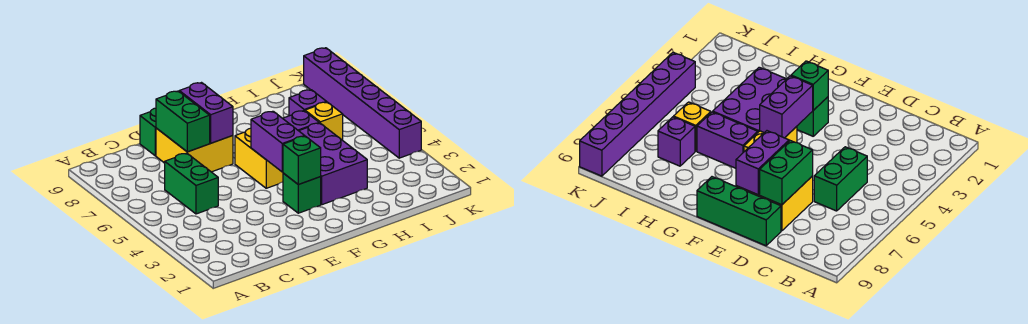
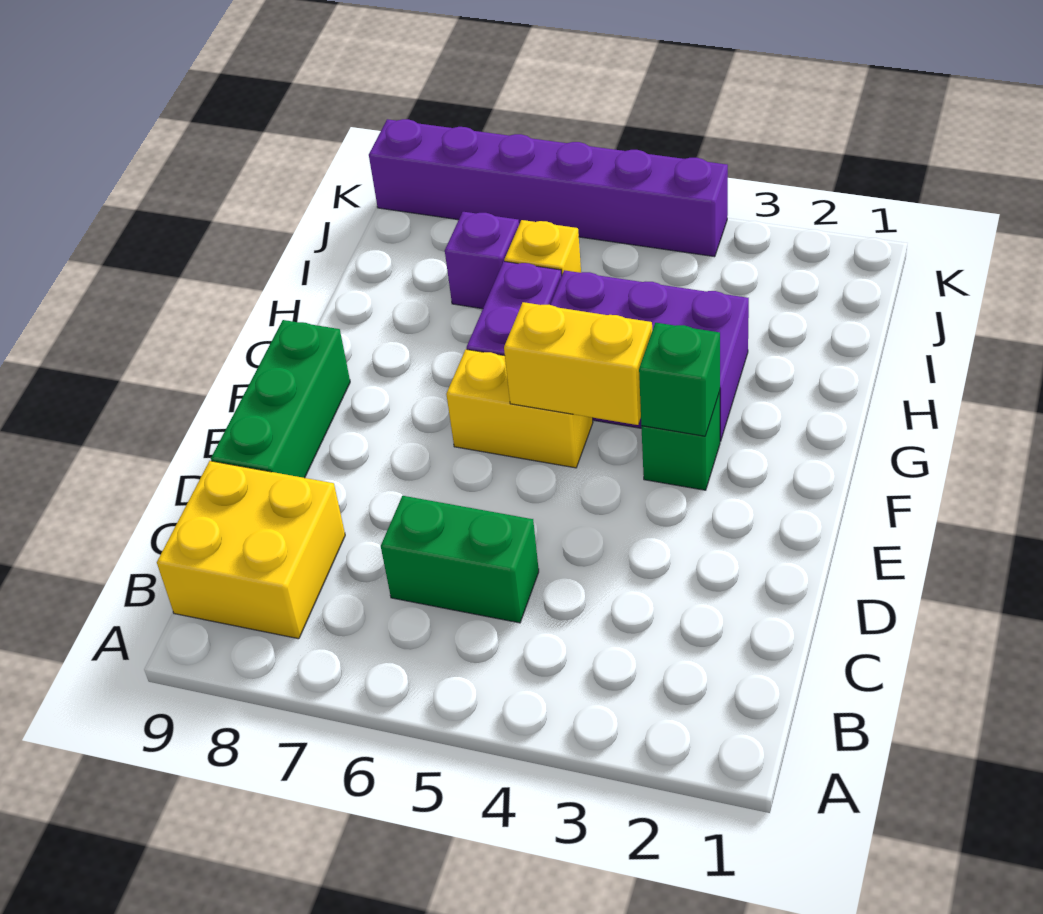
yellow 2x2 brick [156,128,233,172] -> yellow 2x2 brick moved to [157,461,345,639]
green 1x2 brick [156,91,210,152] -> none
purple 1x2 brick [179,83,233,143] -> none
purple 1x2 brick [251,111,304,172] -> yellow 1x2 brick [504,302,652,425]

